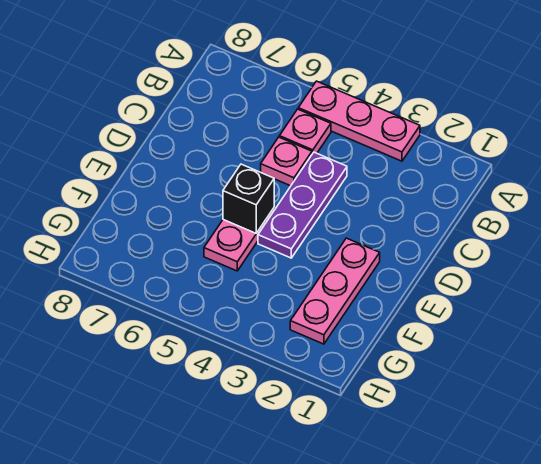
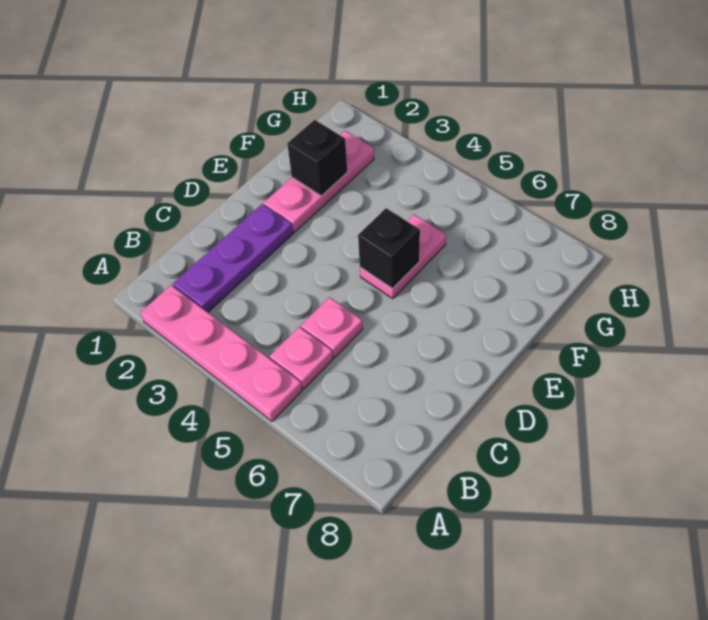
pink 1x3 plate [298,81,420,161] -> pink 1x4 plate [140,285,302,421]
purple 1x3 plate [258,152,347,258] -> purple 1x3 plate moved to [173,204,293,312]
none -> black 1x1 brick [287,120,347,196]

